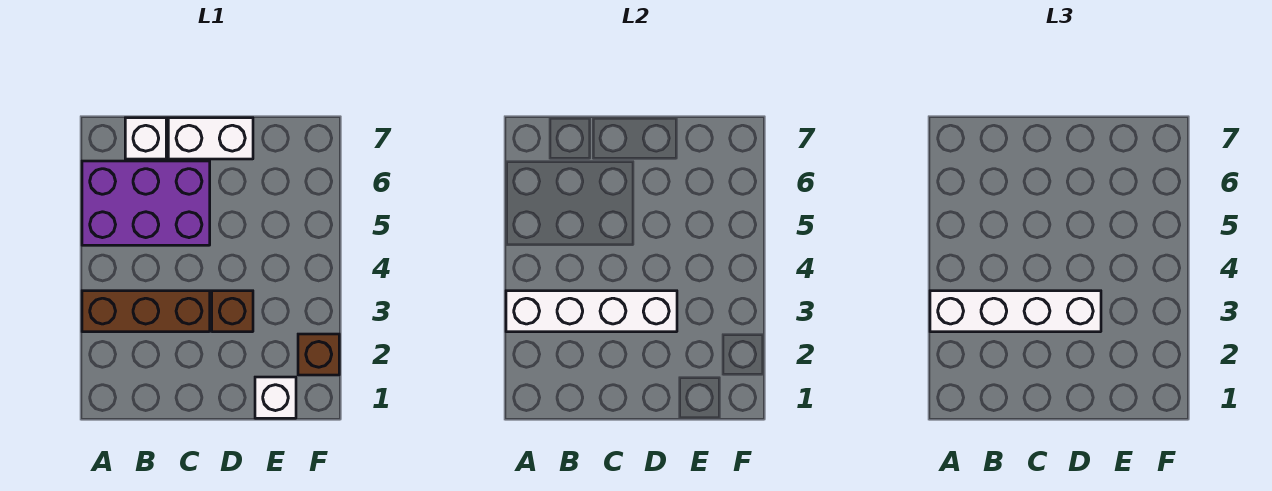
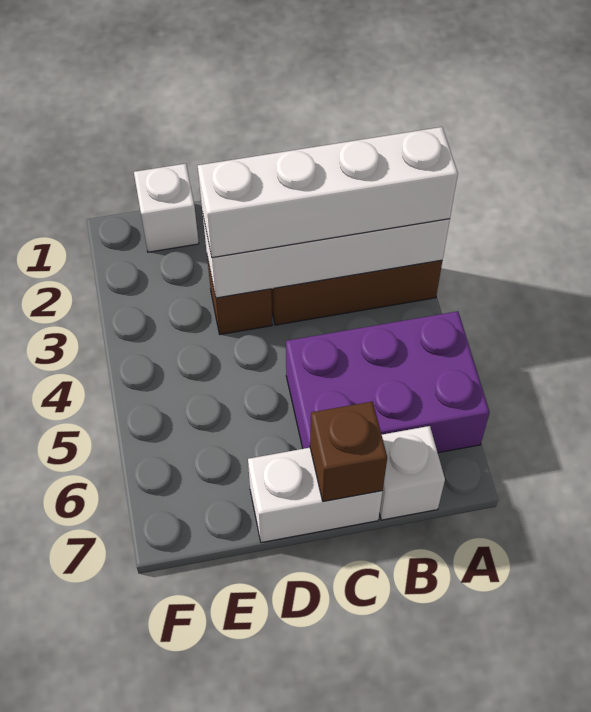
brown 1x1 brick [298,334,339,375] -> brown 1x1 brick moved to [310,401,387,502]

